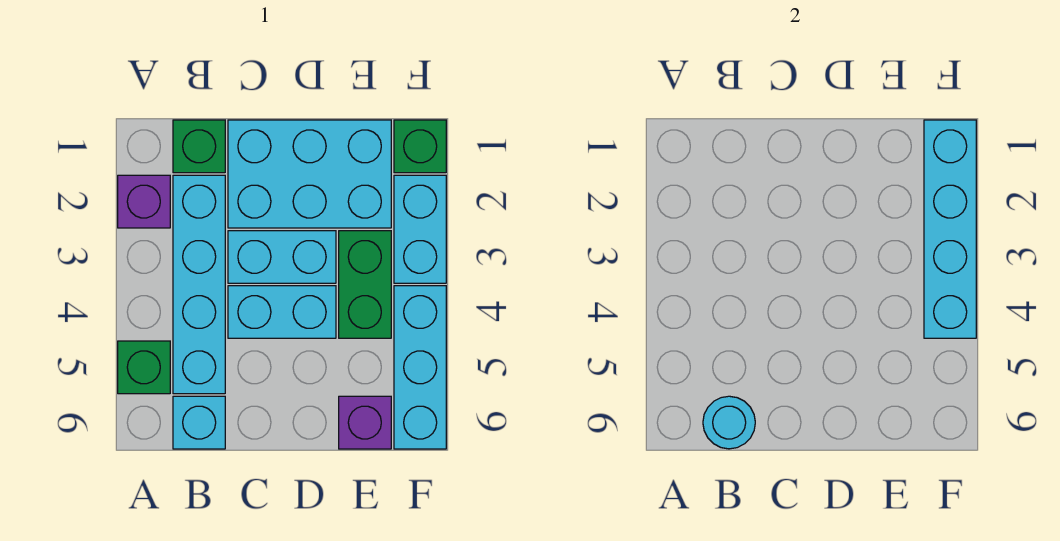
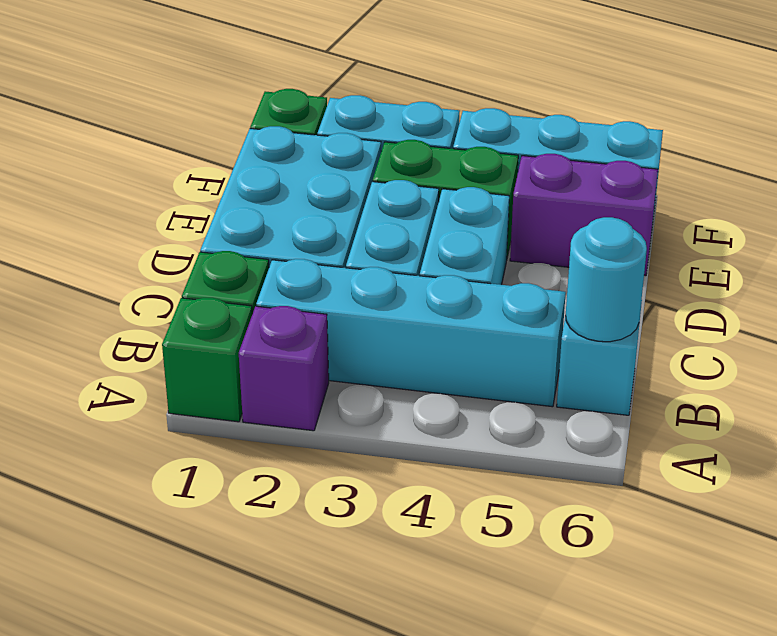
green 1x1 brick [118,341,170,394] -> green 1x1 brick moved to [162,298,252,422]
purple 1x1 brick [339,396,391,449] -> purple 1x2 brick [510,154,658,276]
cyan 1x4 brick [924,120,976,338] -> none

